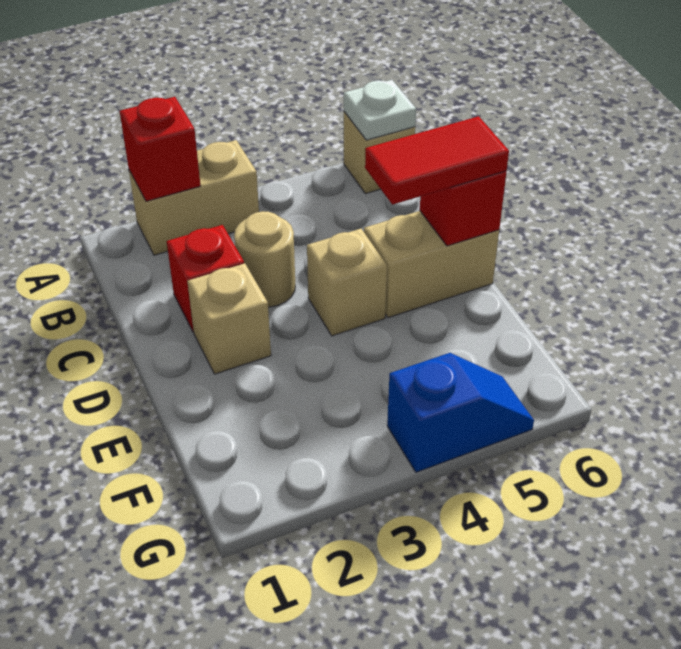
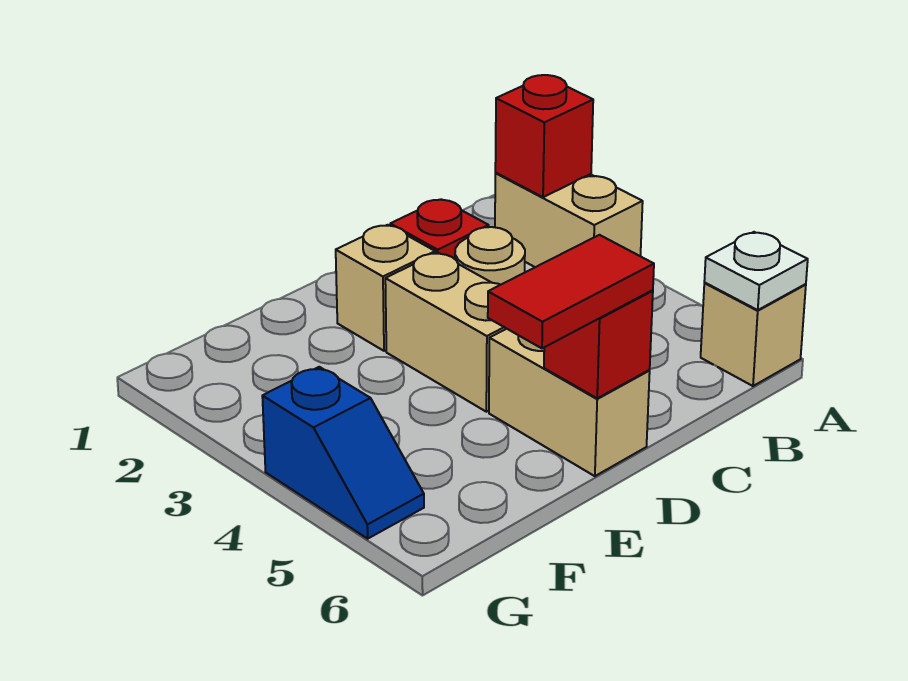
tan 1x1 brick [307,229,387,336] -> tan 1x2 brick [385,252,506,412]
red 1x2 tile [365,116,509,205] -> red 1x2 tile turned to [488,235,654,348]

